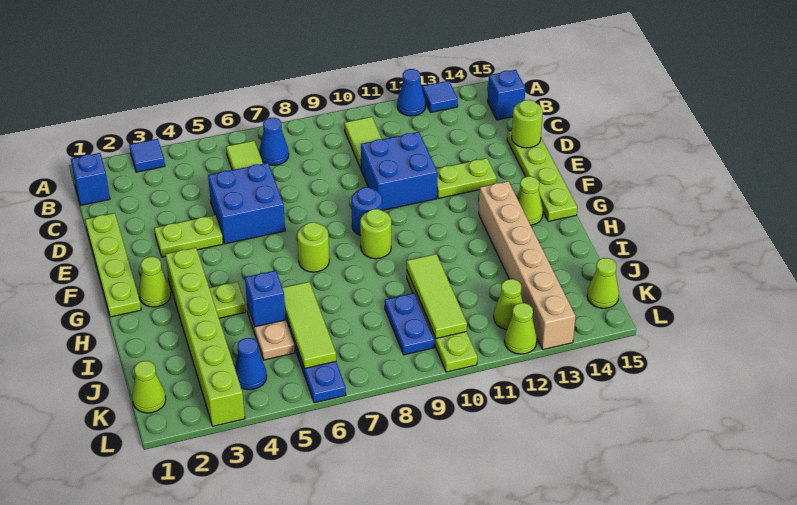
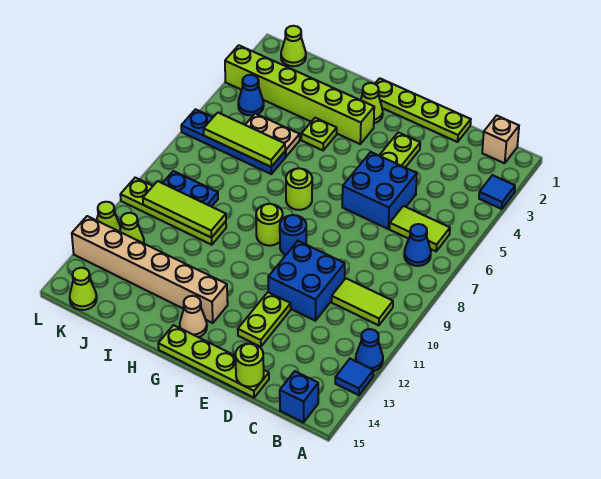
blue 1x1 brick [71,153,110,205] -> tan 1x1 brick [482,116,519,163]
lime 1x1 cone [517,176,543,225] -> tan 1x1 cone [180,296,207,337]
blue 1x1 brick [245,270,286,327] -> none

